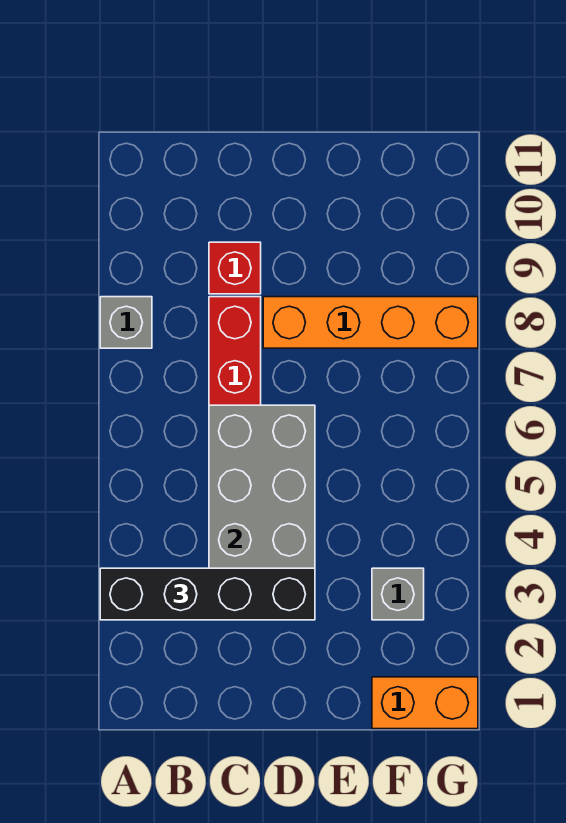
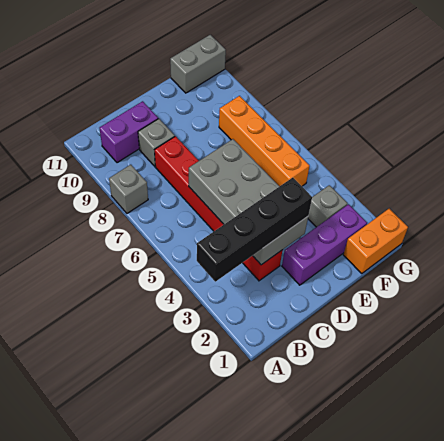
none -> purple 1x2 brick [100,101,158,163]
red 1x1 brick [209,242,261,294] -> grey 1x1 brick [138,119,175,166]
none -> purple 1x3 brick [282,204,367,285]
orange 1x4 brick [263,297,478,348] -> orange 1x4 brick turned to [219,96,310,186]
none -> grey 1x2 brick [170,35,226,93]

